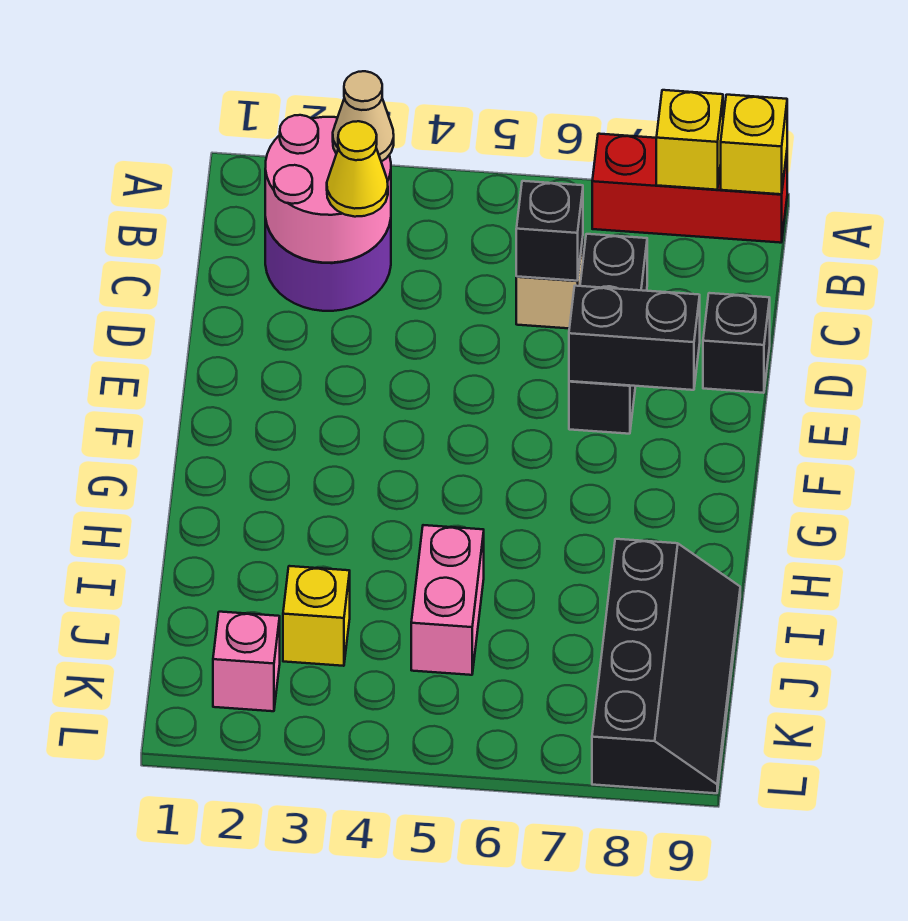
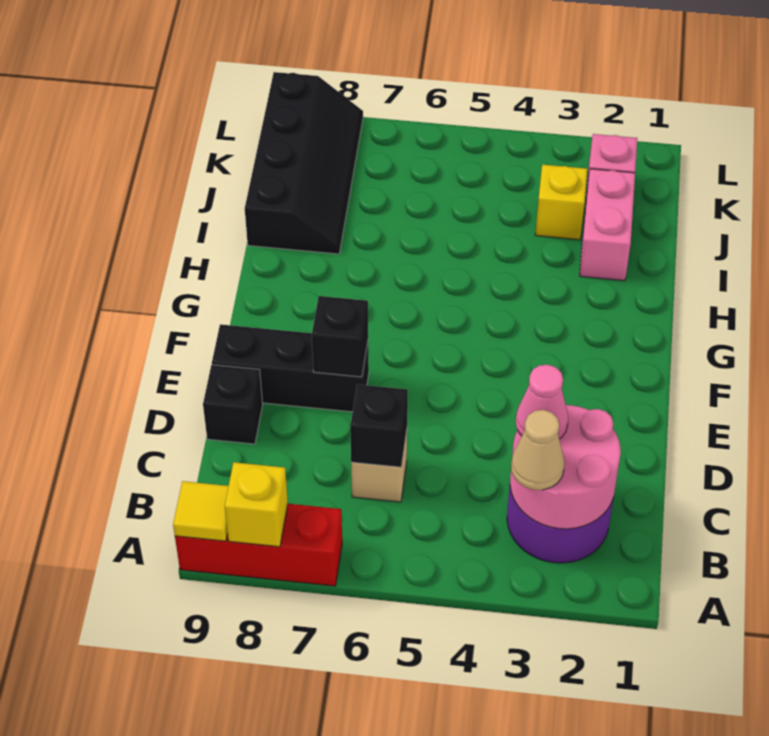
yellow 1x1 brick [721,95,787,194] -> yellow 1x1 tile [173,481,228,541]
yellow 1x1 cone [327,121,388,217] -> pink 1x1 cone [516,365,568,439]
black 1x3 brick [569,234,647,434] -> black 1x3 brick turned to [212,324,369,412]
black 1x2 brick [569,286,700,390] -> black 1x1 brick [312,296,368,377]
pink 1x2 brick [411,525,484,675] -> pink 1x2 brick moved to [580,169,635,281]
black 2x4 slope [592,539,740,793] -> black 2x4 slope turned to [245,72,363,254]

